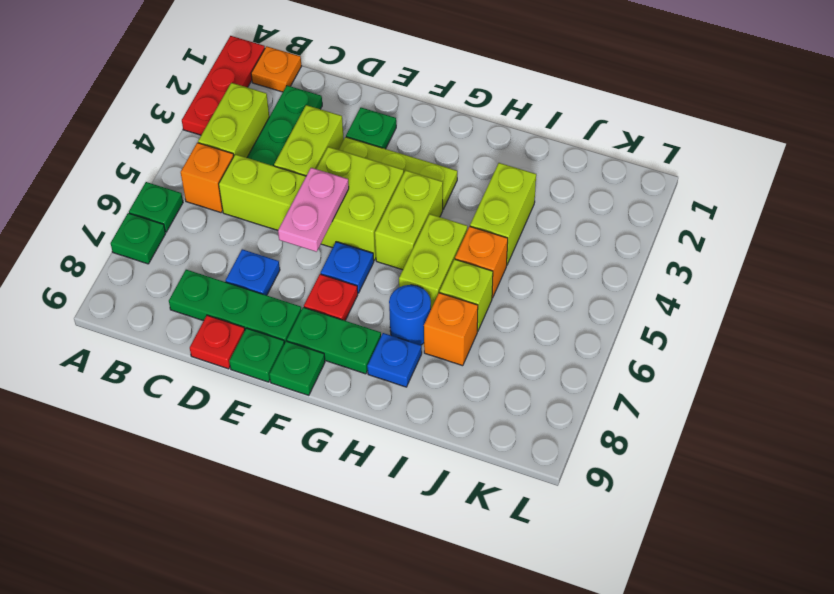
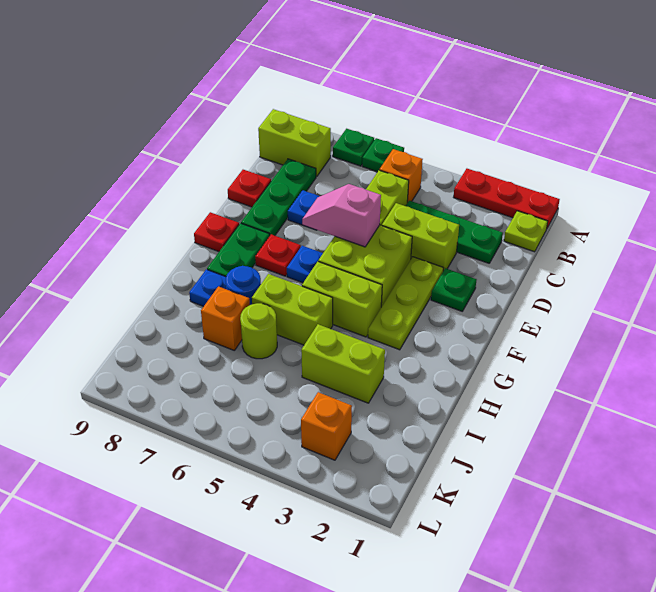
orange 1x1 plate [251,46,301,92] -> lime 1x1 plate [504,211,548,252]
lime 1x2 brick [198,83,269,158] -> lime 1x2 brick moved to [258,109,331,177]
pink 1x2 plate [278,168,349,252] -> pink 1x2 slope [302,184,381,247]
green 1x1 plate [229,328,284,382] -> none
green 1x1 plate [269,341,325,395] -> red 1x1 plate [194,212,239,252]
orange 1x1 brick [455,226,508,298] -> orange 1x1 brick moved to [301,392,352,460]
lime 1x1 brick [440,259,493,331] -> lime 1x1 round brick [240,303,277,359]

